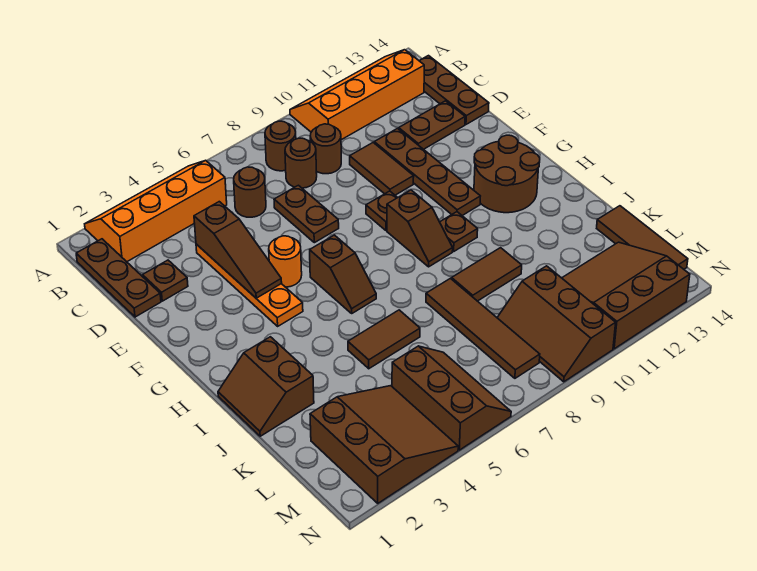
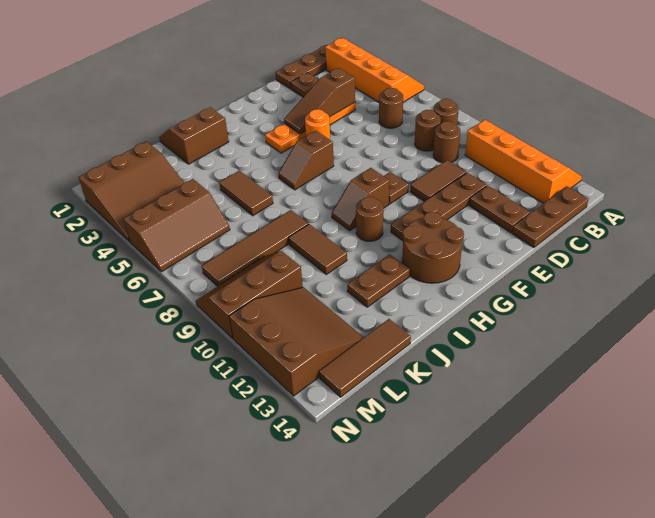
brown 1x2 plate [274,185,339,243] -> brown 1x2 plate moved to [347,254,410,307]
brown 1x1 plate [440,212,478,251] -> brown 1x1 round brick [356,197,383,241]

